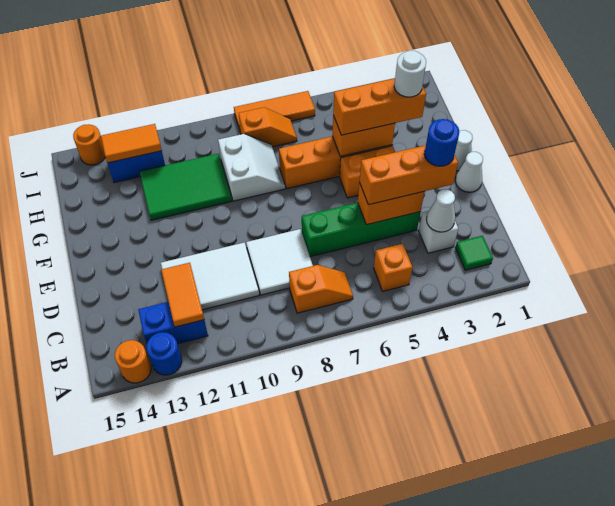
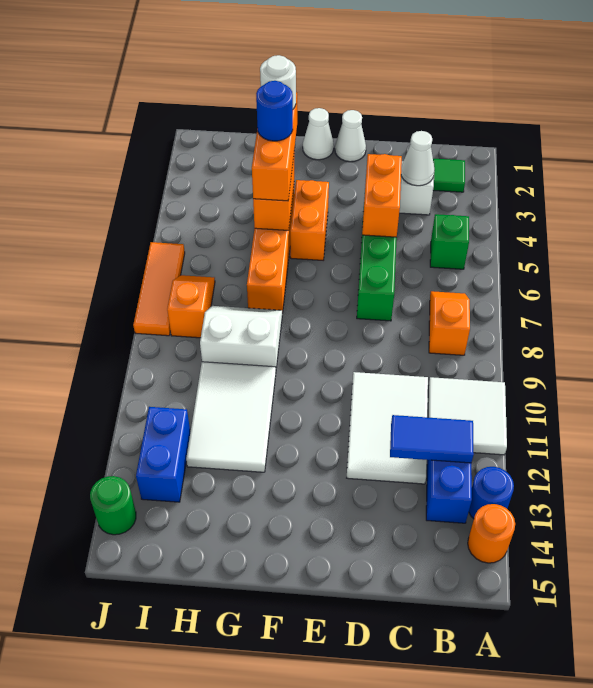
orange 1x1 brick [374,244,412,291] -> green 1x1 brick [430,214,469,269]
orange 1x2 tile [161,263,204,327] -> blue 1x2 tile [390,415,474,463]
white 2x2 tile [246,229,313,295] -> white 2x2 tile moved to [428,377,507,455]
orange 1x3 brick [359,145,458,205] -> none
blue 1x1 round brick [424,119,459,166] -> blue 1x1 round brick moved to [256,81,293,141]
green 2x3 tile [140,154,232,220] -> white 2x3 tile [186,362,276,472]
orange 1x2 tile [101,124,162,163] -> none
orange 1x1 round brick [73,124,105,165] -> green 1x1 round brick [90,476,136,535]

